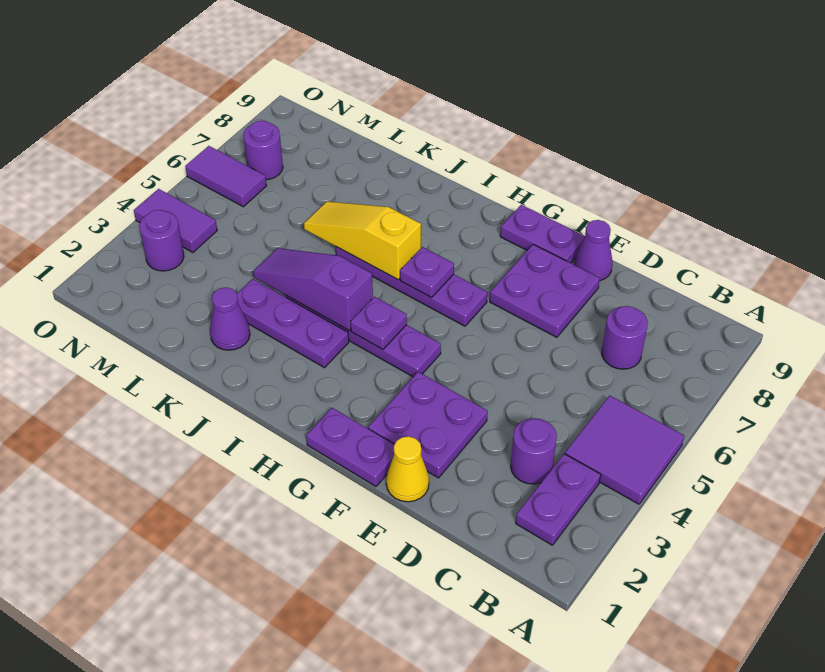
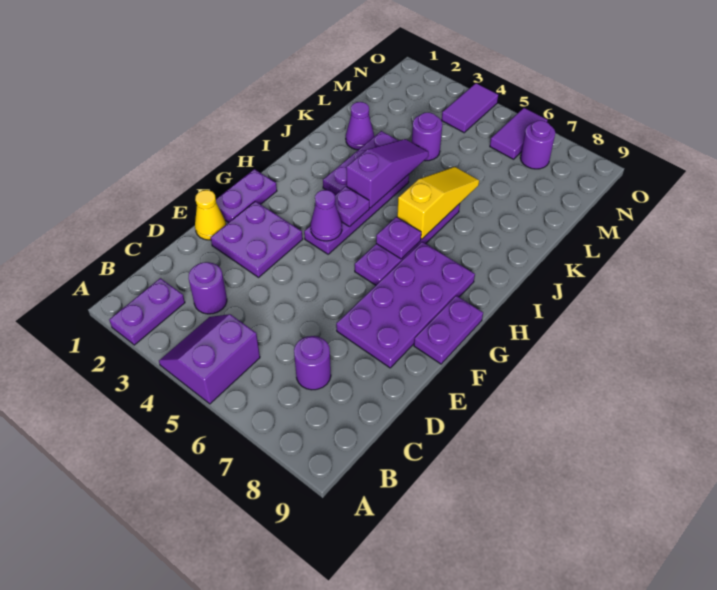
purple 2x2 tile [565,396,684,504] -> purple 2x2 slope [159,314,260,404]
purple 1x2 plate [516,454,601,545] -> purple 1x2 plate turned to [109,278,185,345]
purple 2x2 plate [490,244,600,337] -> purple 2x4 plate [336,242,475,368]
purple 1x1 cone [574,220,612,281] -> purple 1x1 cone moved to [311,190,342,241]
purple 1x1 round brick [139,210,184,271] -> purple 1x1 round brick moved to [412,113,442,161]

